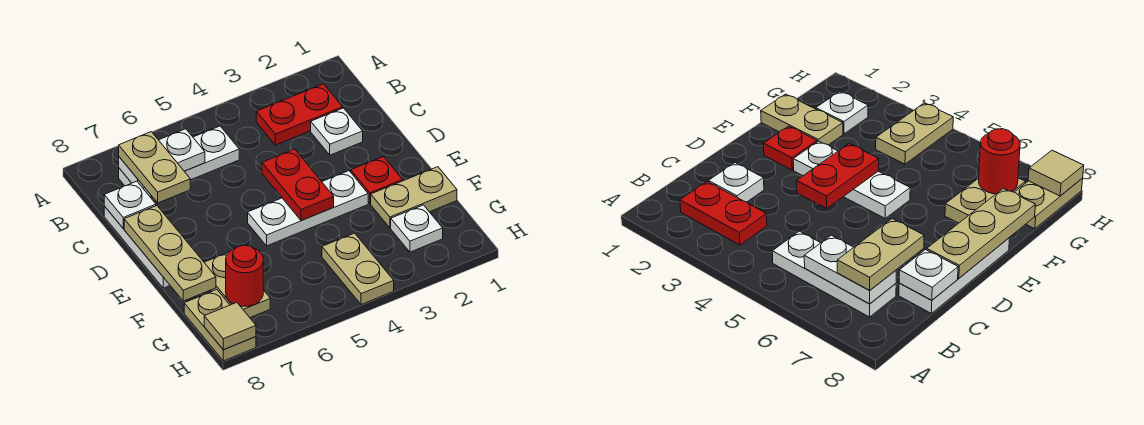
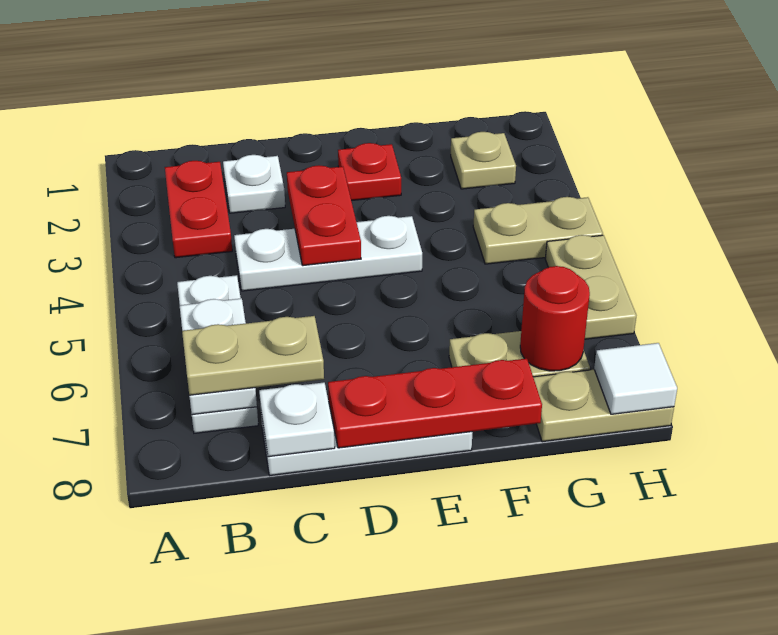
red 1x2 plate [262,149,334,221] -> red 1x2 plate turned to [287,165,361,266]
tan 1x3 plate [124,206,216,301] -> red 1x3 plate [328,359,542,448]
white 1x3 plate [248,171,368,246] -> white 1x3 plate turned to [234,216,422,291]
tan 1x2 plate [371,167,457,228] -> tan 1x2 plate moved to [545,235,636,339]
white 1x1 plate [391,205,443,252] -> tan 1x1 plate [451,132,516,189]
tan 1x1 tile [204,303,256,350] -> white 1x1 tile [594,343,677,414]

